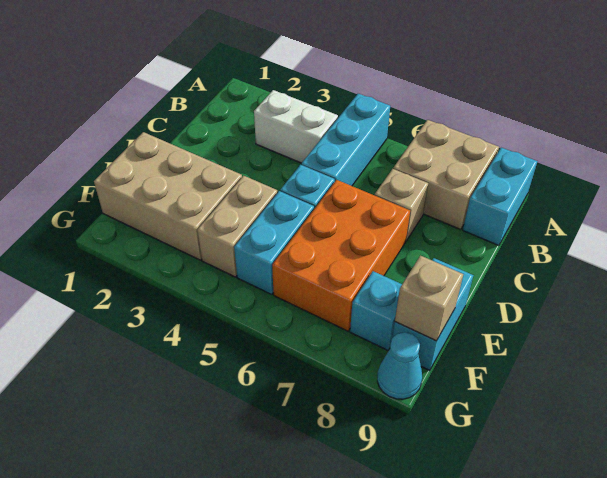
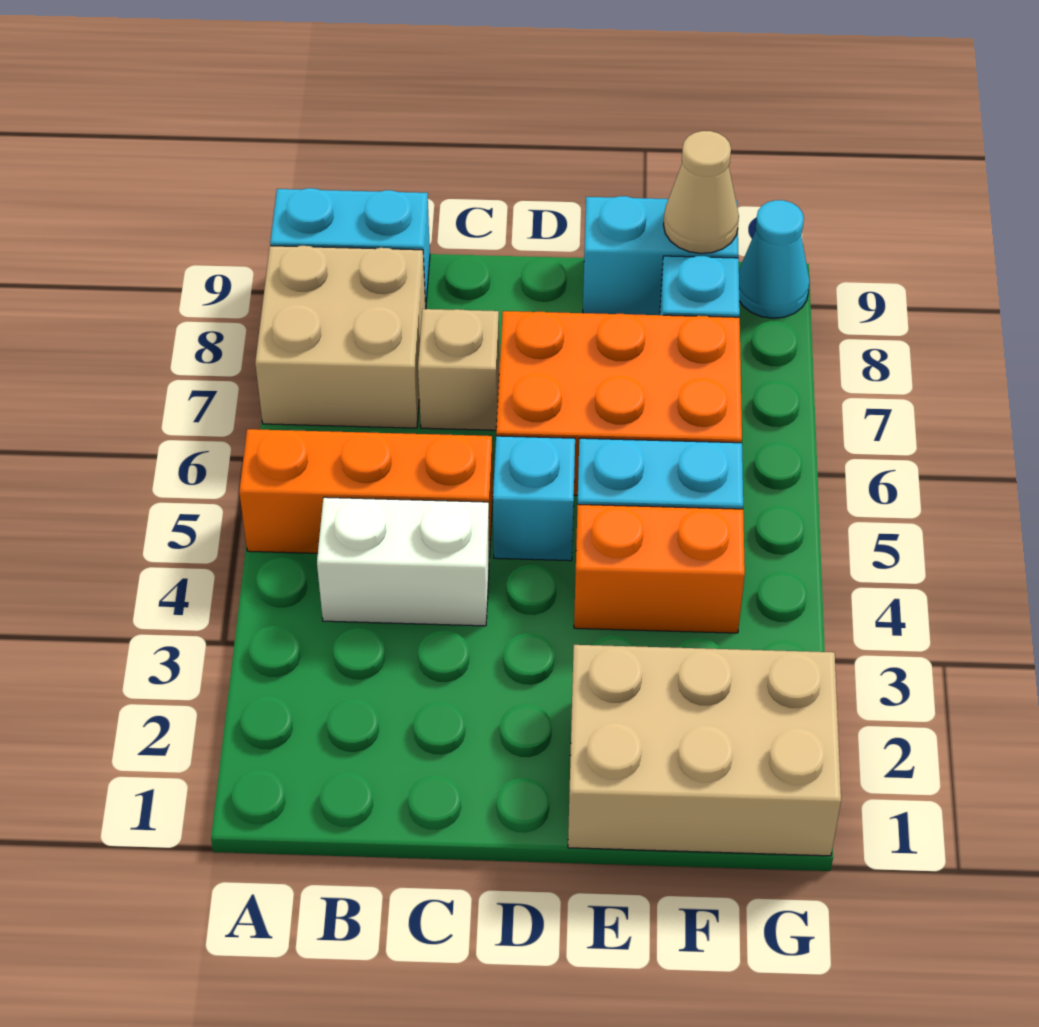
cyan 1x3 brick [301,94,390,186] -> orange 1x3 brick [239,429,493,558]
white 1x2 brick [254,90,338,163] -> white 1x2 brick turned to [317,497,489,626]
tan 2x3 brick [94,132,242,260] -> tan 2x3 brick turned to [568,645,841,856]
tan 1x2 brick [197,176,278,277] -> orange 1x2 brick [574,504,745,633]
tan 1x1 brick [395,256,463,341] -> tan 1x1 cone [664,131,739,253]

